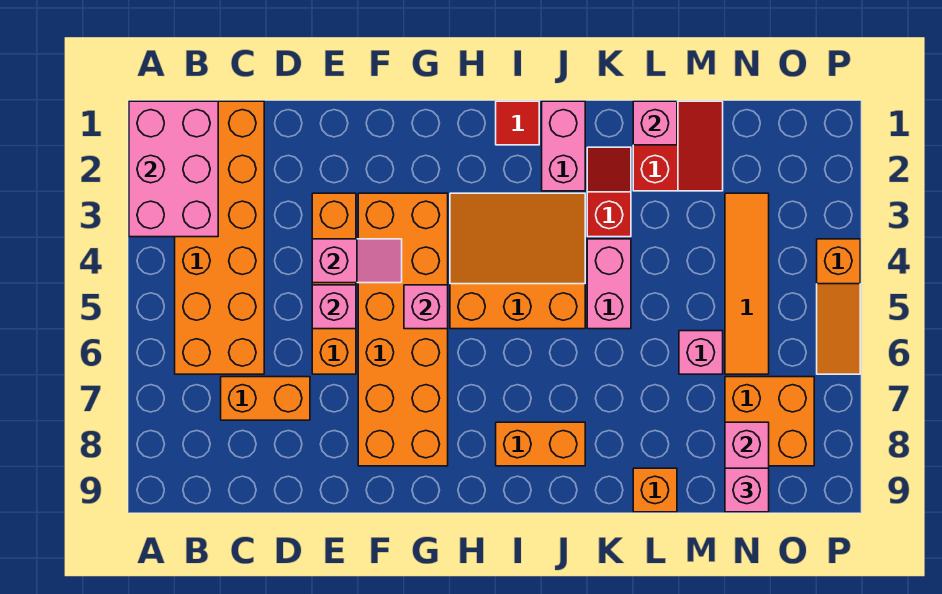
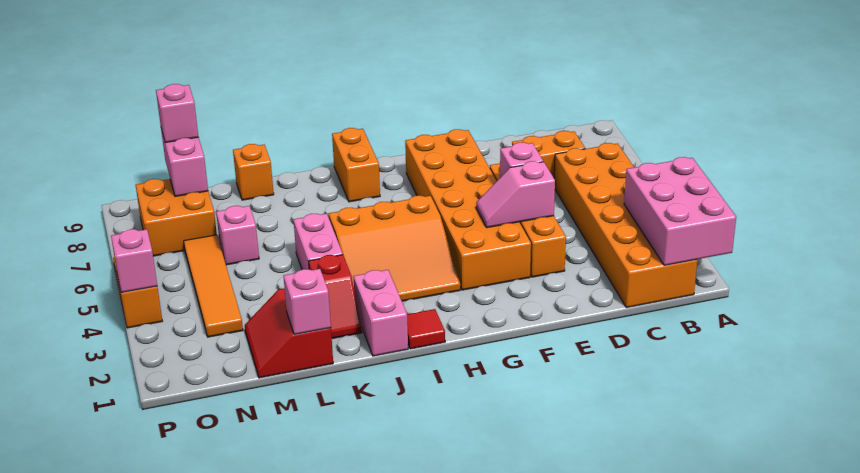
pink 1x1 brick [404,285,448,329] -> pink 1x1 brick moved to [111,229,157,292]
orange 1x2 brick [496,422,585,466] -> orange 1x2 brick turned to [332,128,380,202]

